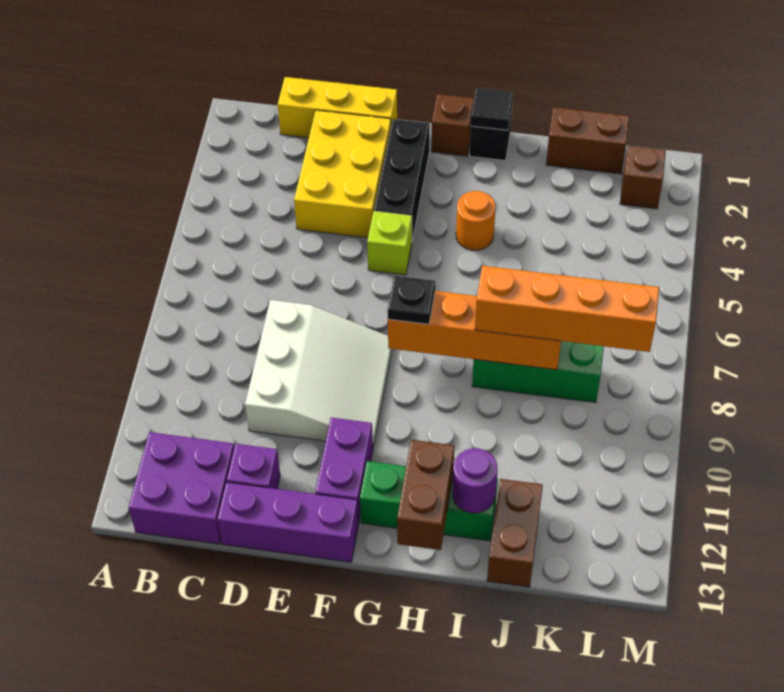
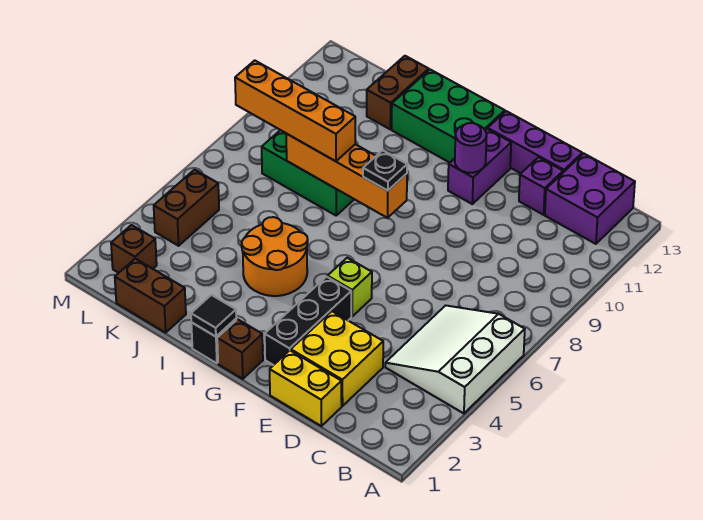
yellow 1x3 brick [278,77,397,138] -> yellow 1x2 brick [270,350,342,426]
yellow 2x3 brick [294,110,391,238] -> yellow 2x2 brick [291,311,383,406]
white 3x3 slope [245,300,392,446] -> white 3x3 slope moved to [385,305,525,413]
green 1x3 brick [360,461,498,541] -> green 2x3 brick [392,70,505,163]
orange 1x1 round brick [456,191,495,250] -> orange 2x2 round brick [242,217,308,296]
brown 1x2 brick [397,440,454,550] -> brown 1x2 brick moved to [154,170,219,246]
purple 1x1 round brick [453,448,497,513] -> purple 1x1 round brick moved to [455,123,487,173]

